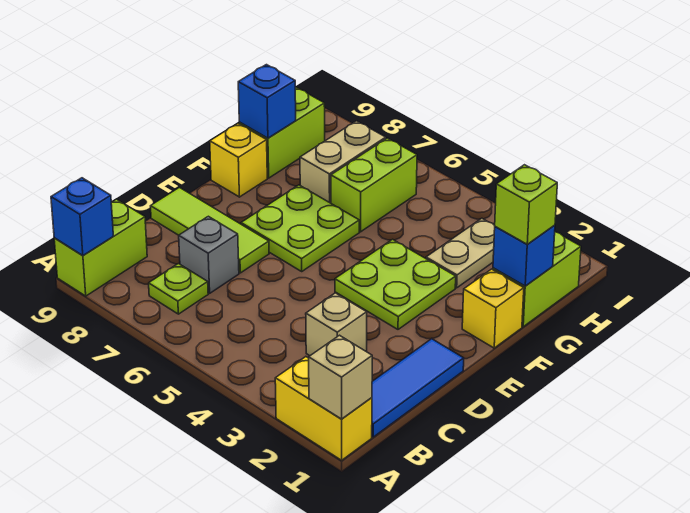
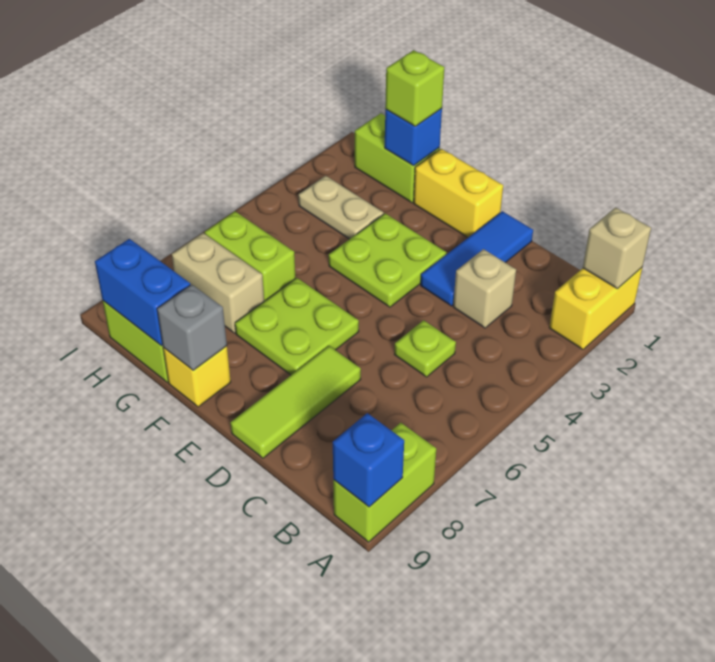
lime 1x2 brick [54,199,147,296] -> lime 1x2 brick turned to [333,423,436,542]
blue 1x3 tile [372,339,464,437] -> blue 1x3 tile turned to [421,211,533,306]
lime 1x1 plate [149,264,208,314] -> lime 1x1 plate moved to [394,320,456,377]
grey 1x1 brick [179,216,239,293] -> grey 1x1 brick moved to [157,284,227,370]
yellow 1x1 brick [462,269,524,348] -> yellow 1x2 brick [414,149,503,237]
blue 1x1 brick [238,65,296,138] -> blue 1x2 brick [95,239,190,346]

